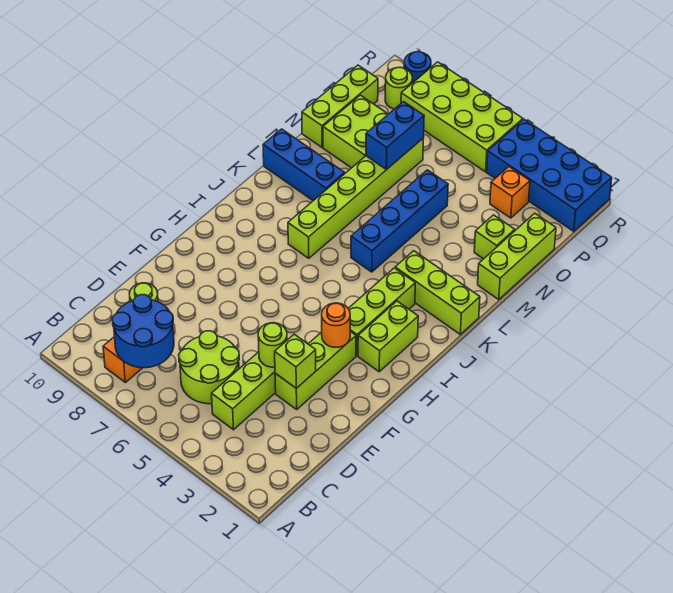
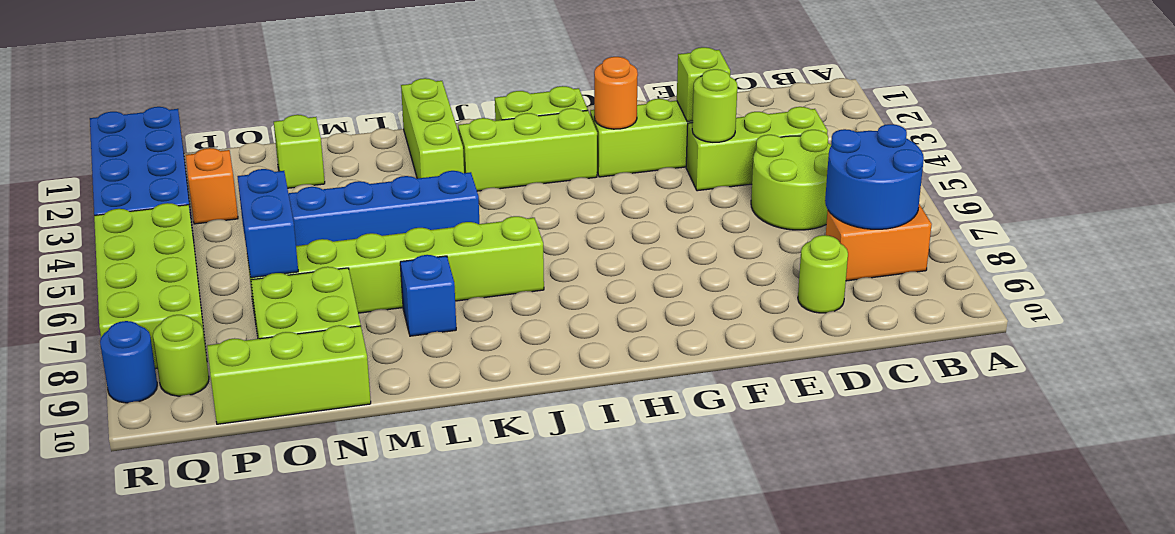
blue 1x3 brick [263,129,345,201] -> blue 1x1 brick [400,255,456,336]
lime 1x3 brick [478,213,556,300] -> none
blue 1x2 brick [366,102,424,170] -> blue 1x2 brick turned to [237,169,298,278]

